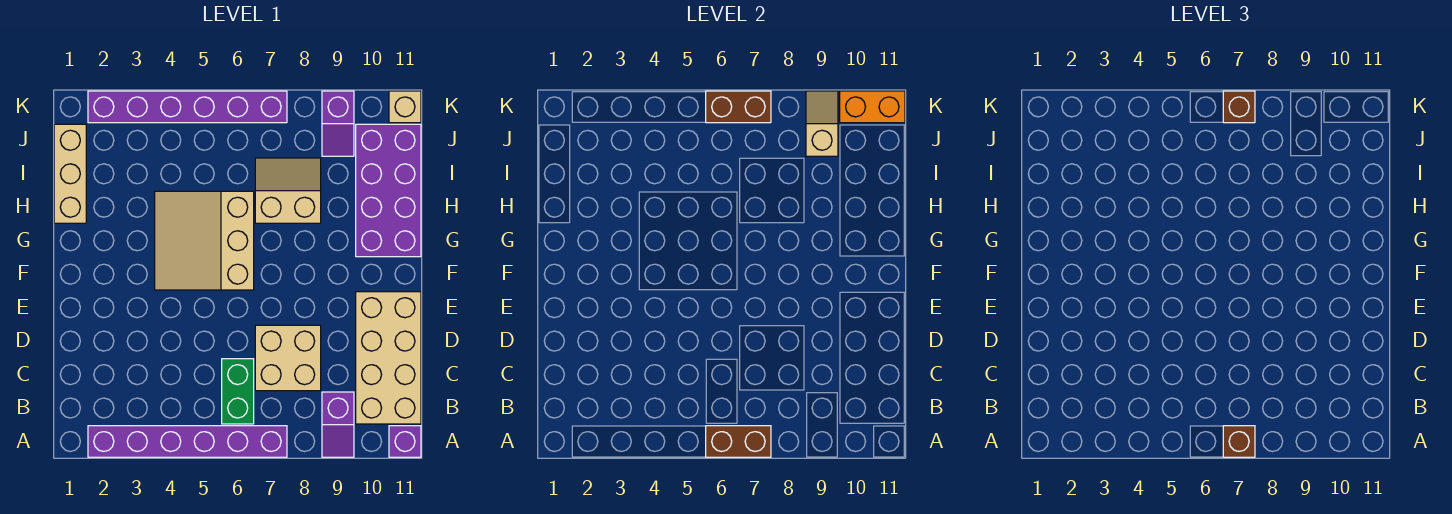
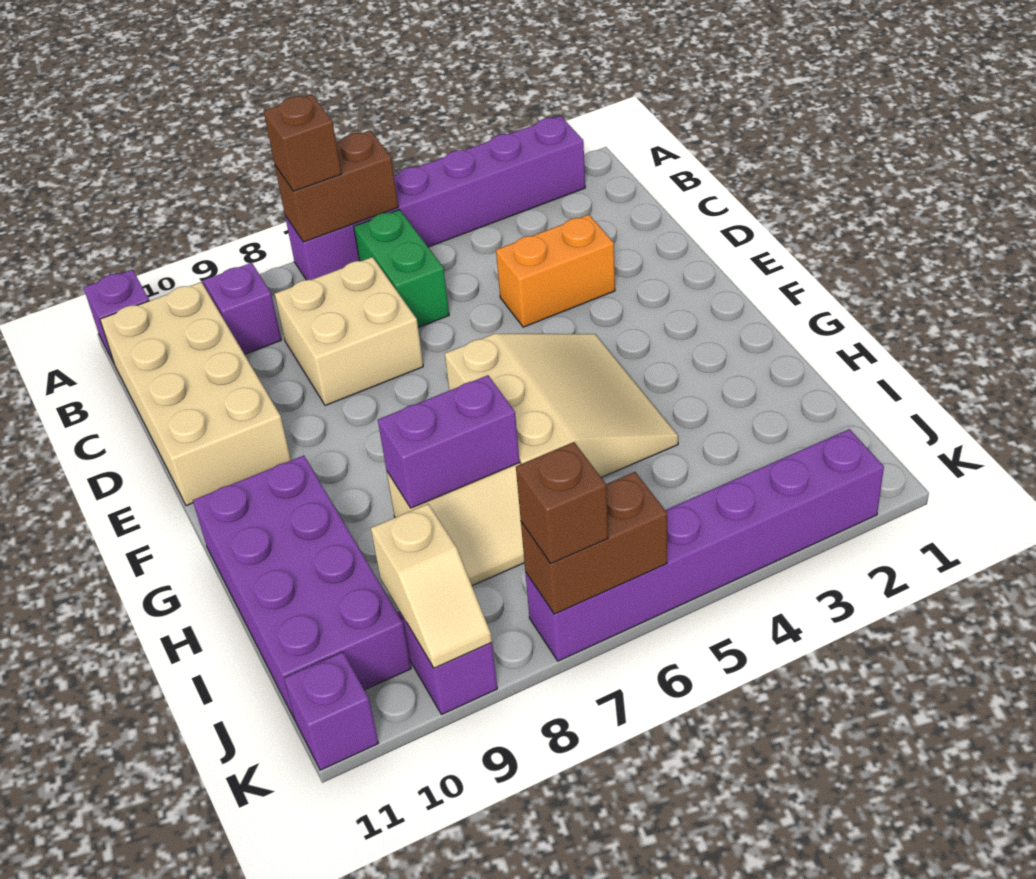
tan 1x3 brick [54,124,86,223] -> none
none -> purple 1x2 brick [378,375,520,508]
orange 1x2 brick [840,91,905,123] -> orange 1x2 brick moved to [496,215,615,327]
tan 1x1 brick [389,91,421,123] -> purple 1x1 brick [284,652,378,770]

